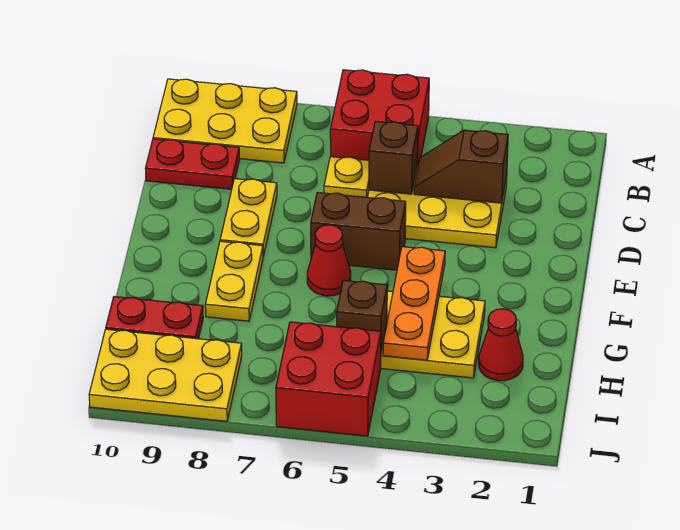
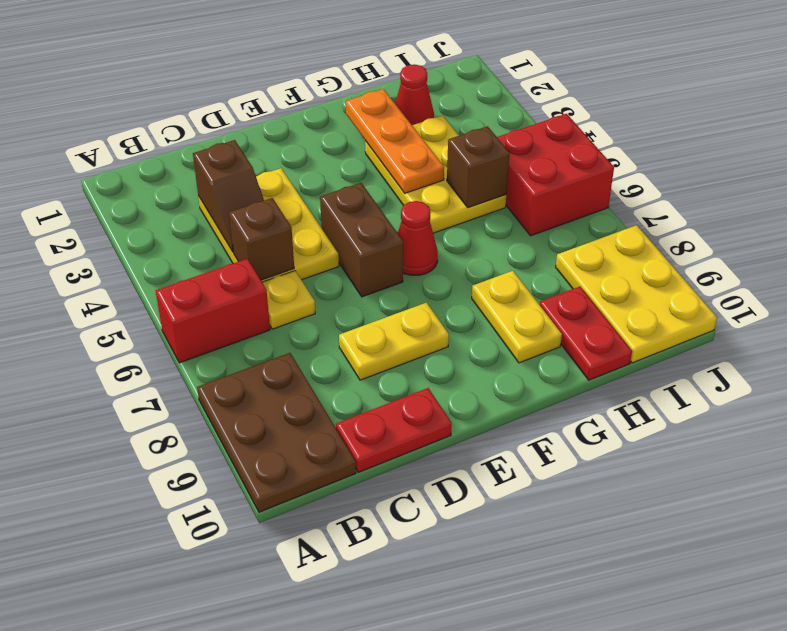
red 2x2 brick [330,70,429,165] -> red 1x2 brick [156,259,270,363]
yellow 2x3 plate [153,79,297,163] -> brown 2x3 plate [197,353,356,512]
red 1x2 plate [145,139,239,189] -> red 1x2 plate turned to [336,388,452,472]
orange 1x3 plate [383,247,445,360] -> orange 1x3 plate turned to [346,89,444,193]
yellow 1x2 plate [205,241,263,321] -> yellow 1x2 plate turned to [472,271,562,363]

